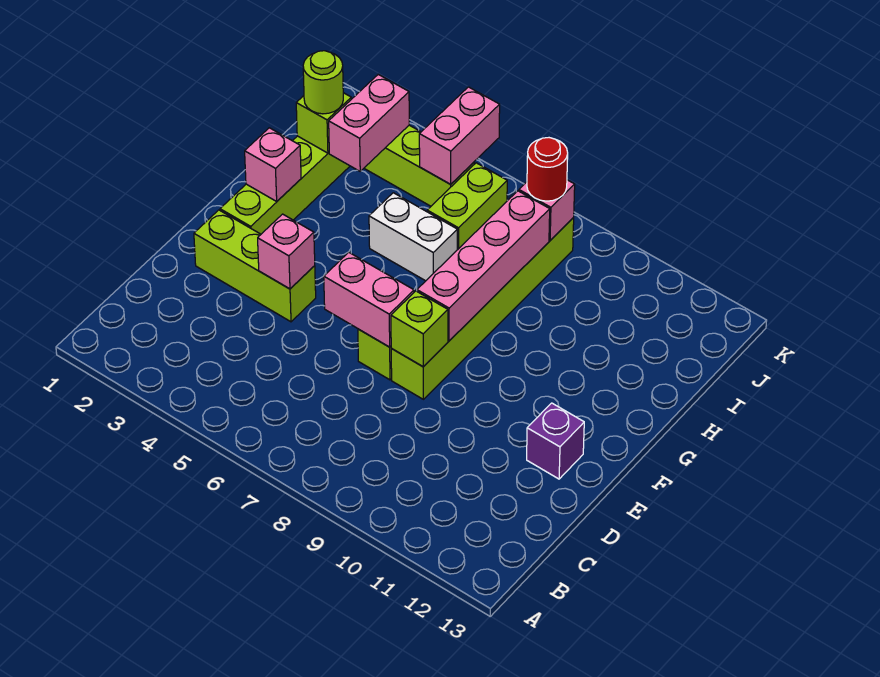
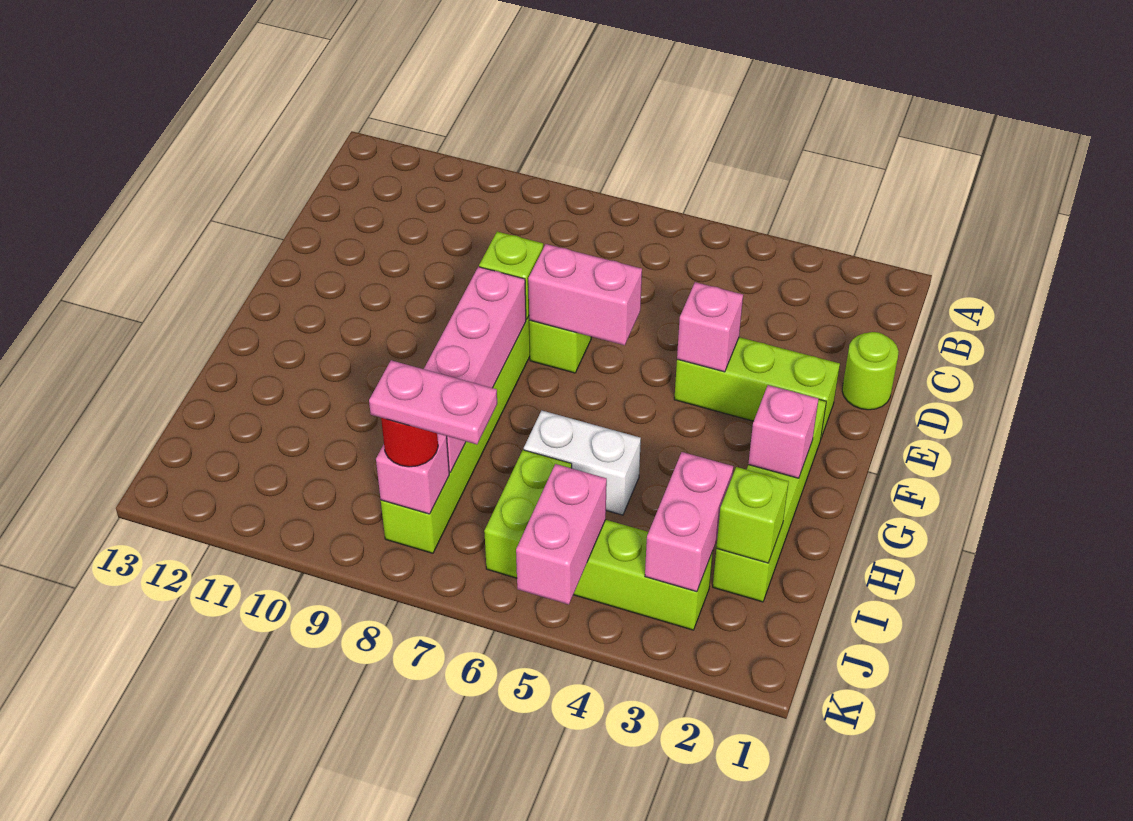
purple 1x1 brick [527,403,584,479] -> none
lime 1x1 round brick [303,51,343,114] -> lime 1x1 round brick moved to [842,332,899,410]
none -> pink 1x2 plate [369,360,497,444]

